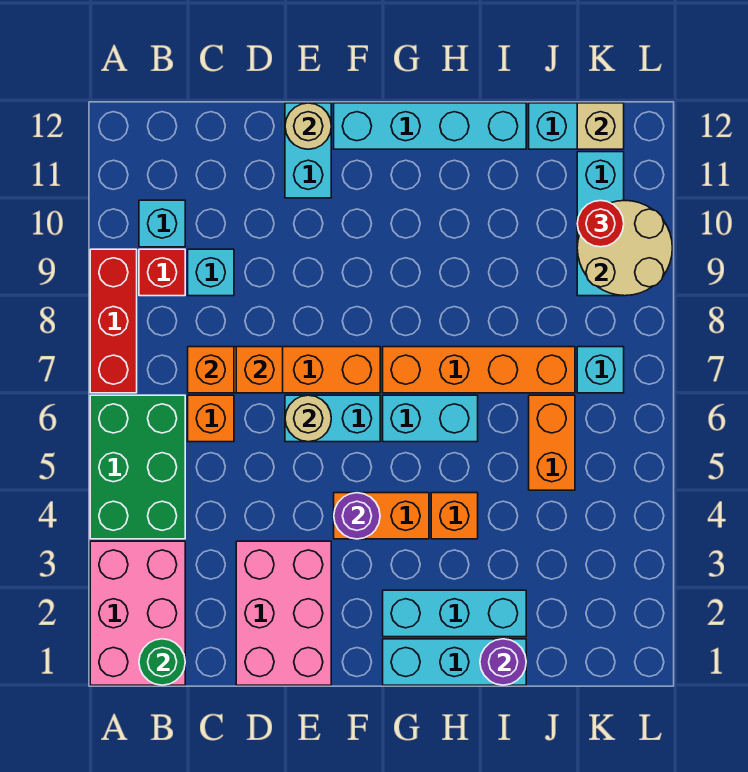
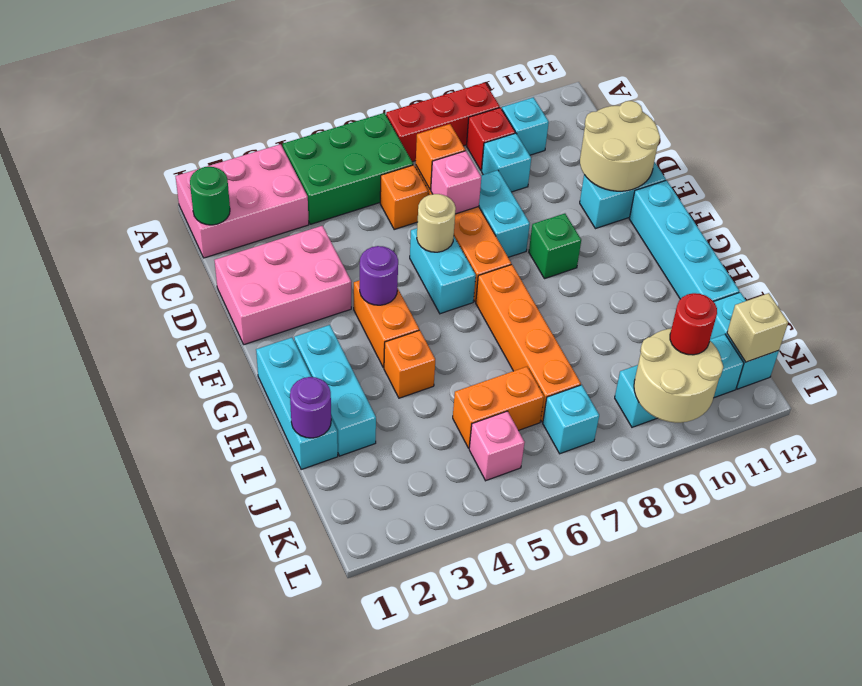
orange 1x1 brick [236,347,283,393] -> pink 1x1 brick [431,151,481,214]
tan 1x1 round brick [285,103,331,149] -> tan 2x2 round brick [580,101,660,191]
none -> green 1x1 brick [529,214,581,279]
cyan 1x2 brick [383,395,478,442] -> cyan 1x2 brick moved to [479,170,530,257]
none -> pink 1x1 brick [469,411,525,481]

